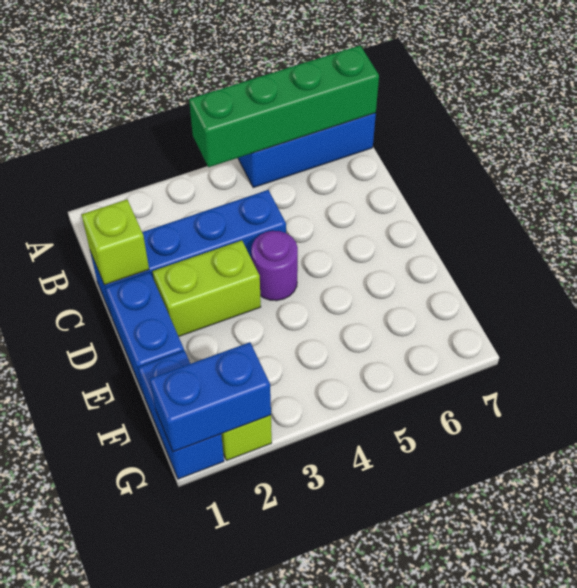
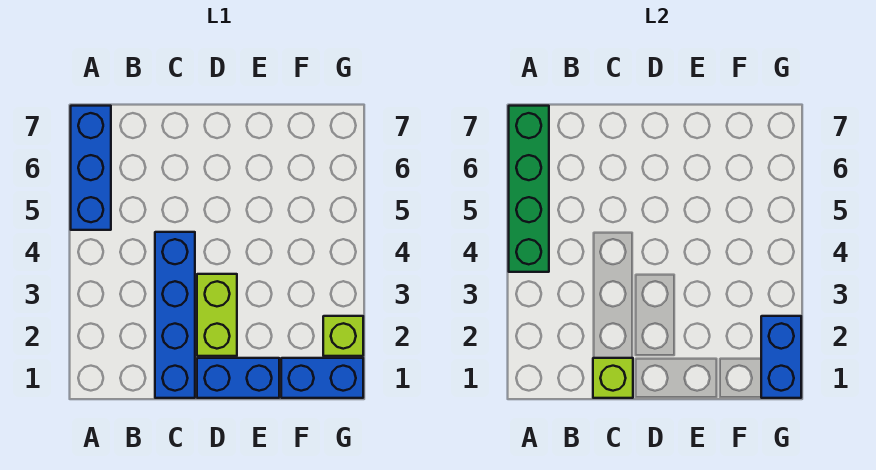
purple 1x1 round brick [251,231,298,301] -> none

